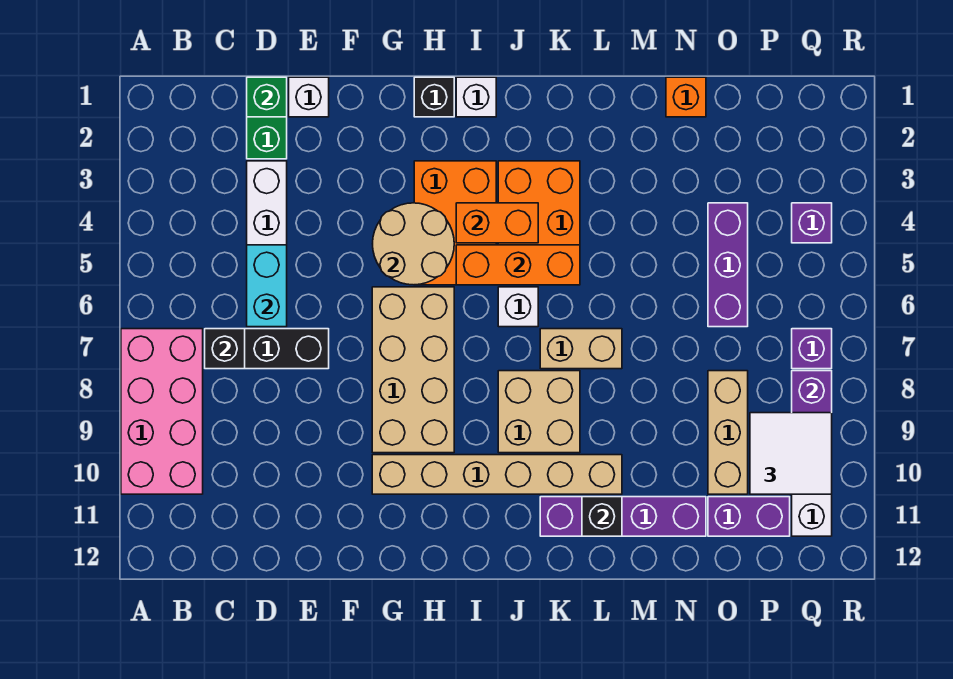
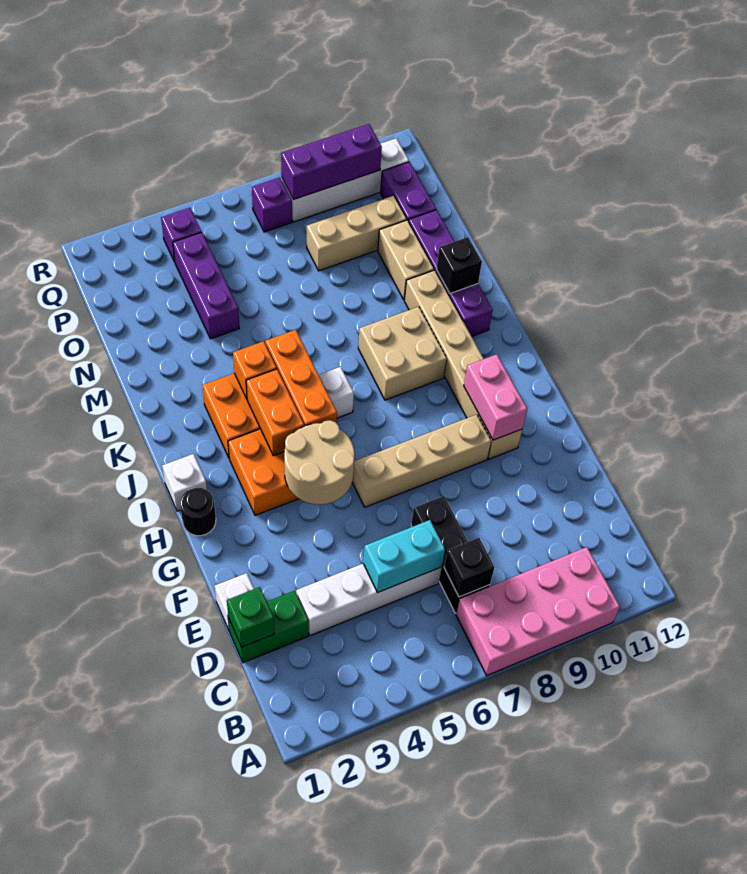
tan 2x4 brick [372,287,454,453] -> tan 1x4 brick [352,415,491,507]
none -> pink 1x2 brick [464,354,527,440]
black 1x1 brick [414,77,454,117] -> black 1x1 round brick [180,488,216,536]
tan 1x2 brick [540,329,622,369] -> tan 1x2 brick moved to [378,220,434,300]
orange 1x1 brick [666,77,706,117] -> orange 1x1 brick moved to [233,341,277,399]
purple 1x3 brick [708,203,748,327] -> purple 1x3 brick turned to [173,232,240,339]
white 2x2 tile [750,413,832,494] -> none

